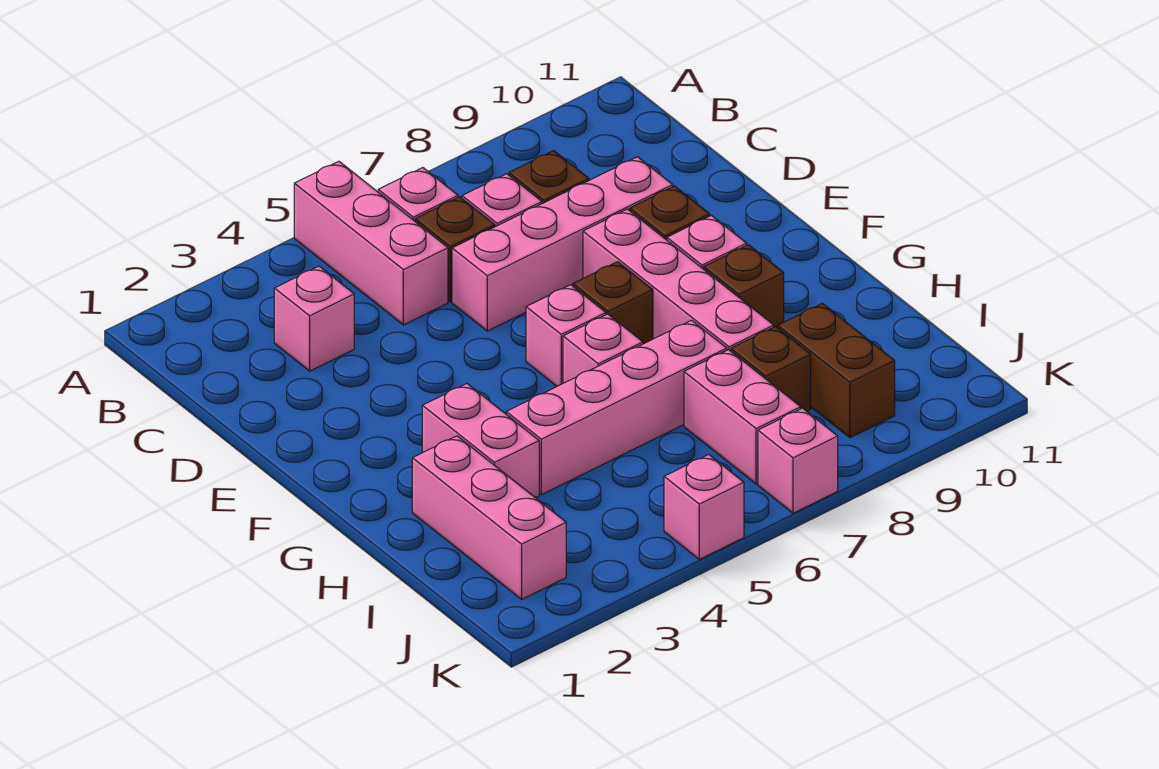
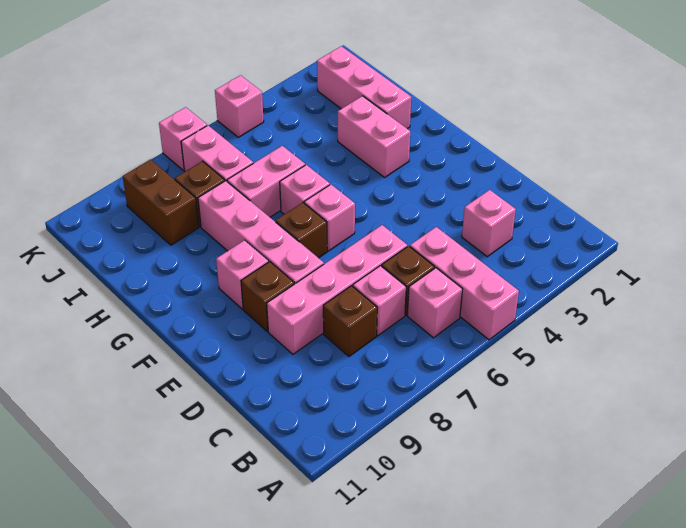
brown 1x1 brick [704,245,784,328] -> none
pink 1x4 brick [506,320,727,495] -> pink 1x2 brick [227,146,305,217]

